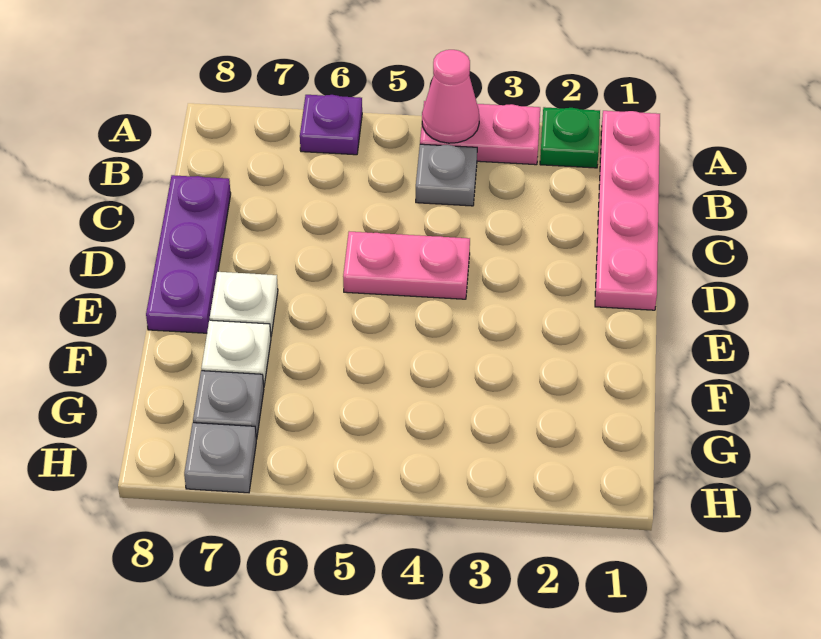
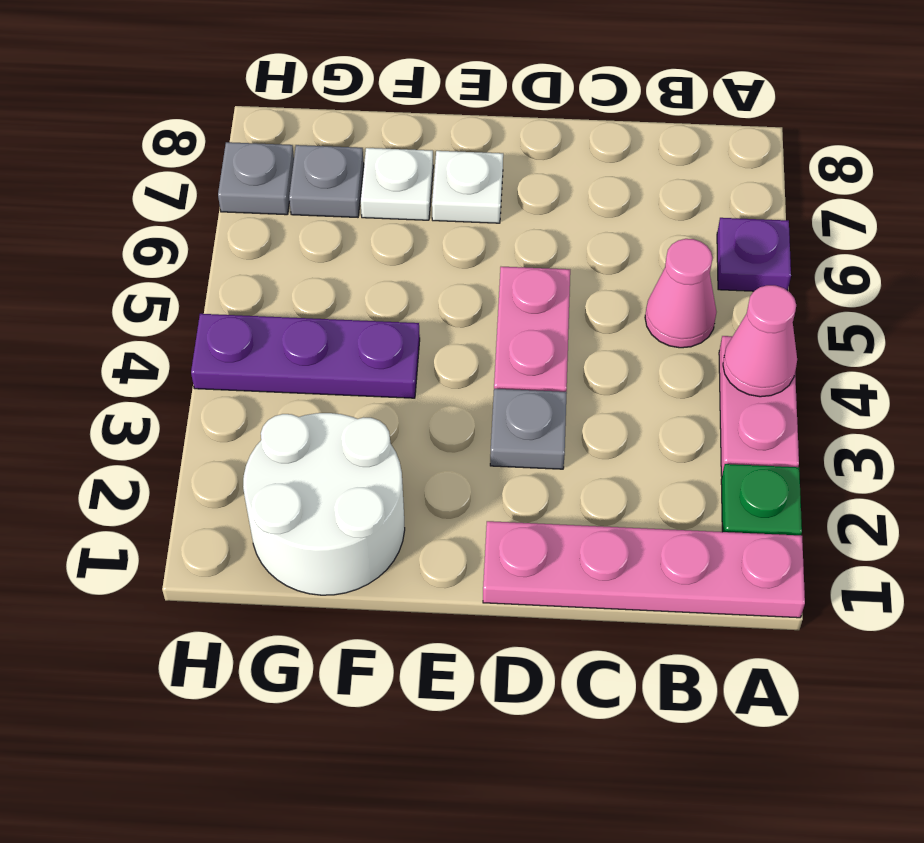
grey 1x1 plate [416,144,477,206] -> grey 1x1 plate moved to [490,389,567,469]
none -> pink 1x1 cone [645,239,716,348]
purple 1x3 plate [146,175,231,333] -> purple 1x3 plate moved to [191,314,420,398]
none -> white 2x2 round brick [243,413,405,595]

